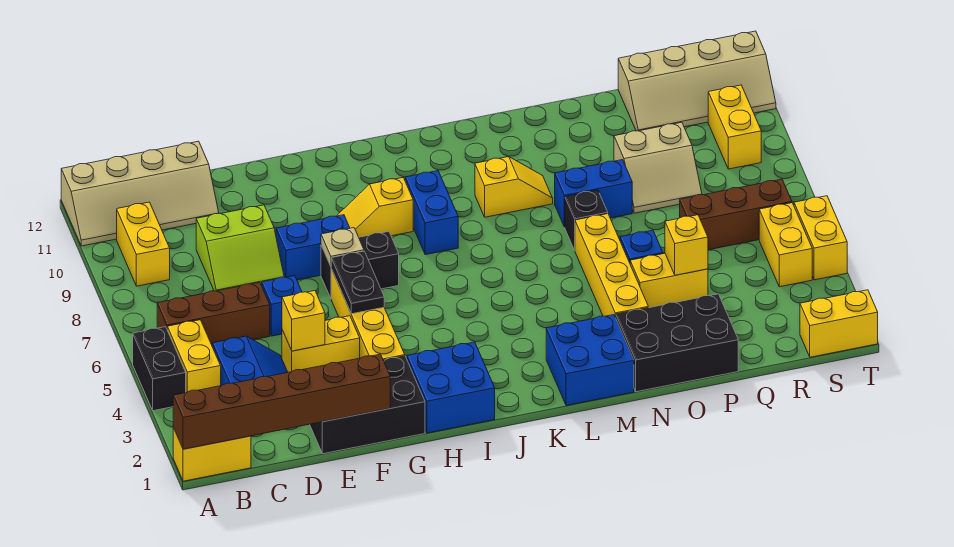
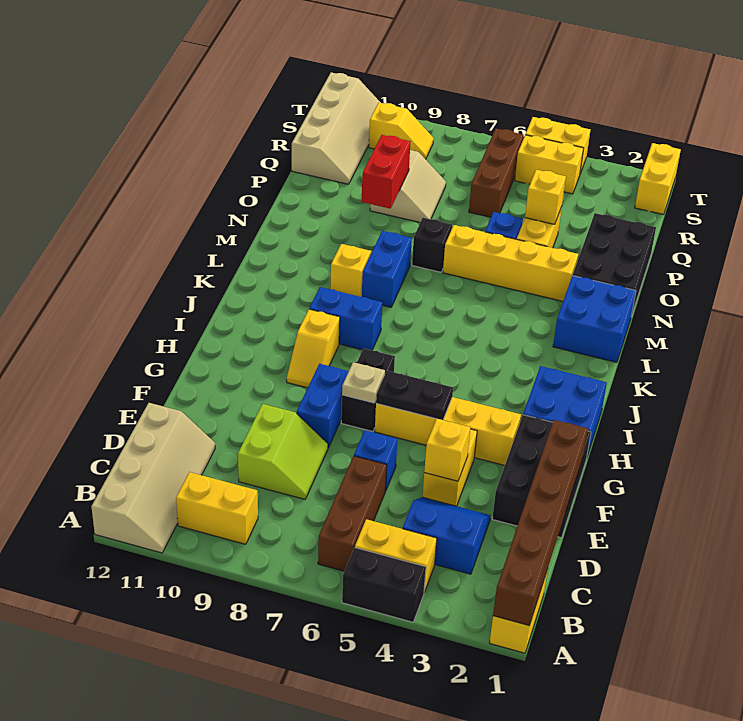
blue 1x2 brick [555,160,632,227] -> blue 1x2 brick moved to [362,231,412,307]
none -> red 1x2 brick [362,135,411,209]
yellow 1x2 brick [708,85,761,169] -> yellow 1x2 slope [369,103,434,159]

